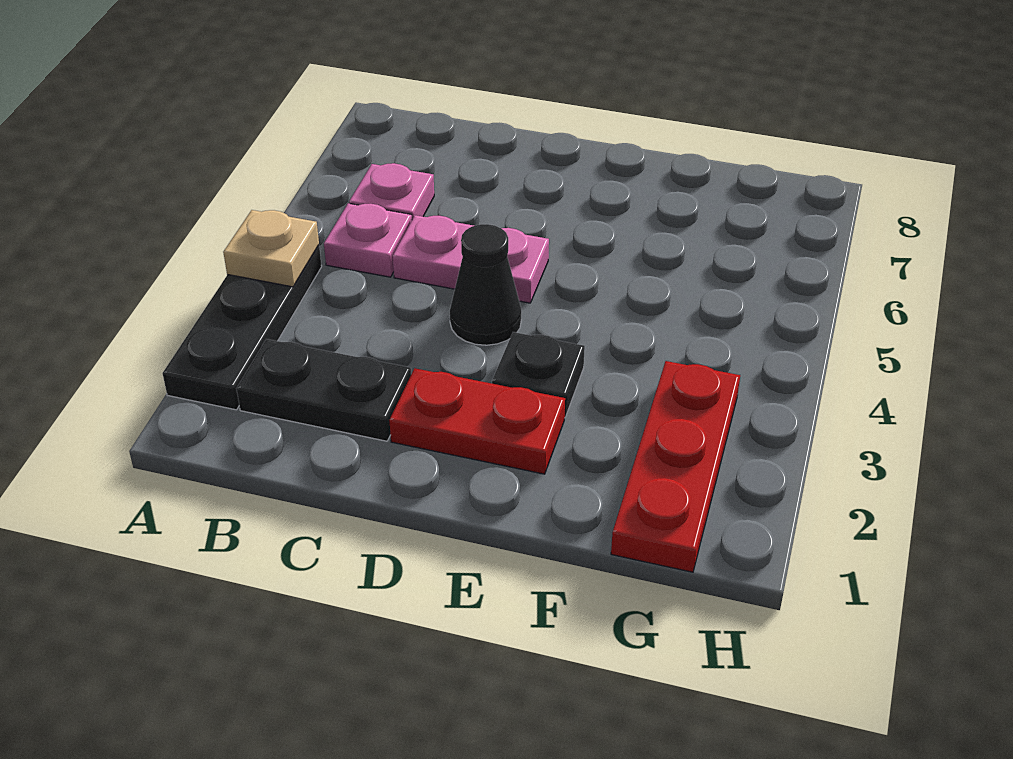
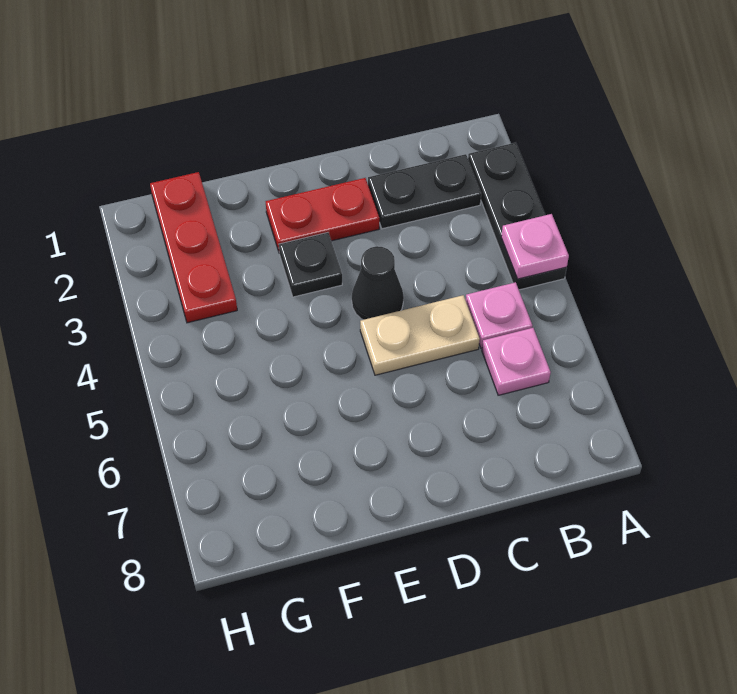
tan 1x1 plate [223,210,319,287] -> pink 1x1 plate [501,214,569,279]
pink 1x2 plate [393,215,549,303] -> tan 1x2 plate [360,295,480,375]

